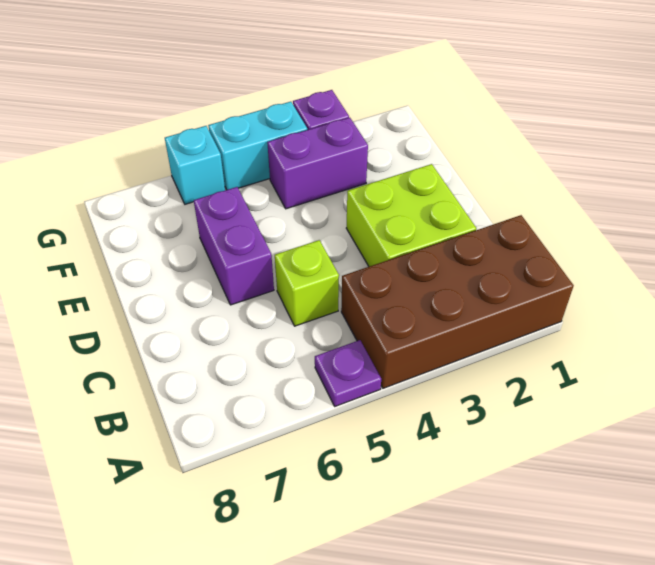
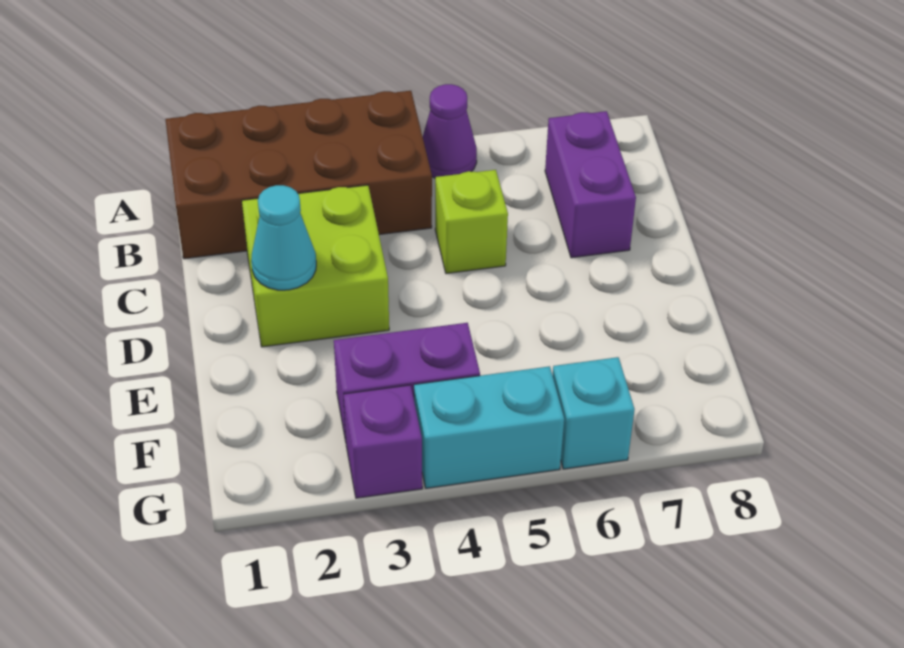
purple 1x1 plate [315,340,381,406] -> purple 1x1 cone [423,84,477,178]
none -> cyan 1x1 cone [251,185,316,290]
purple 1x2 brick [194,187,274,305] -> purple 1x2 brick moved to [545,111,636,258]

